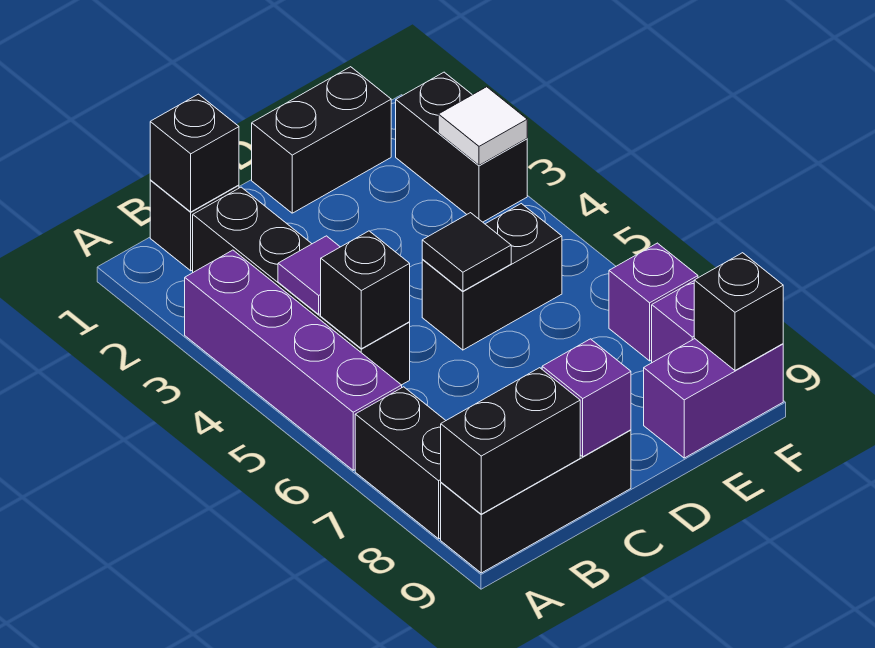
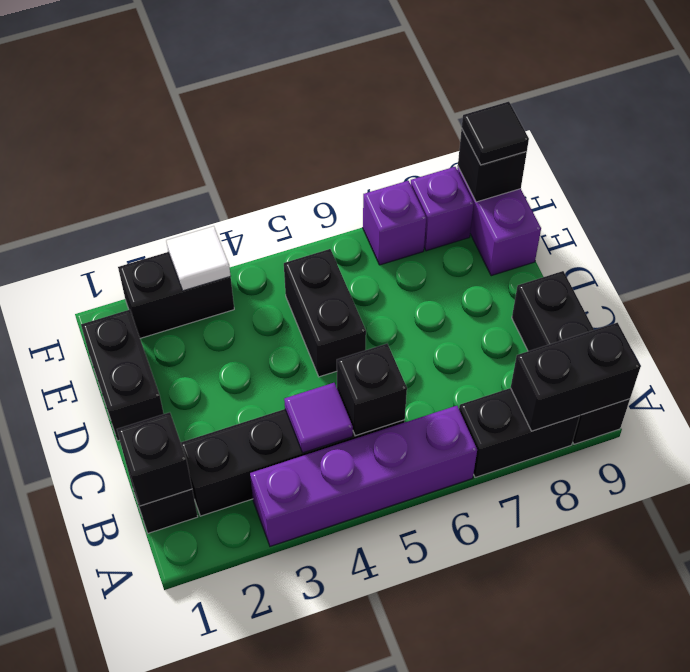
black 1x2 brick [441,368,580,514] -> black 1x2 brick turned to [511,323,641,431]
purple 1x1 brick [542,339,631,457] -> none
black 1x1 tile [422,213,511,291] -> black 1x1 tile moved to [462,102,529,165]

